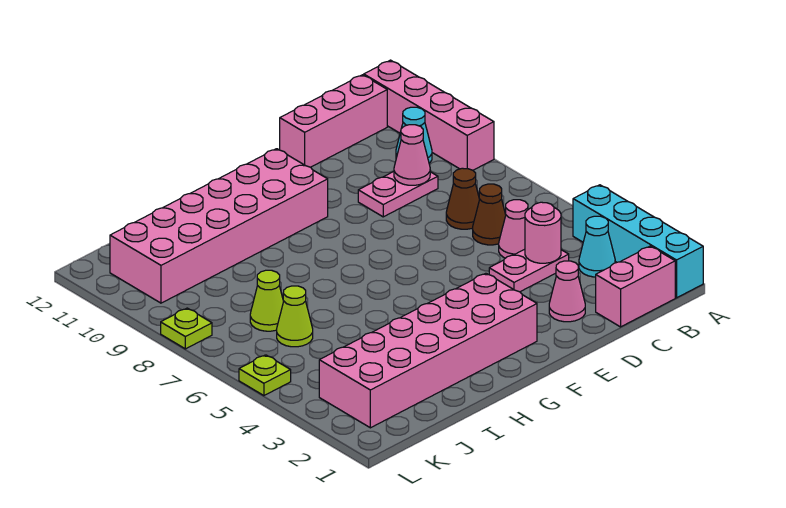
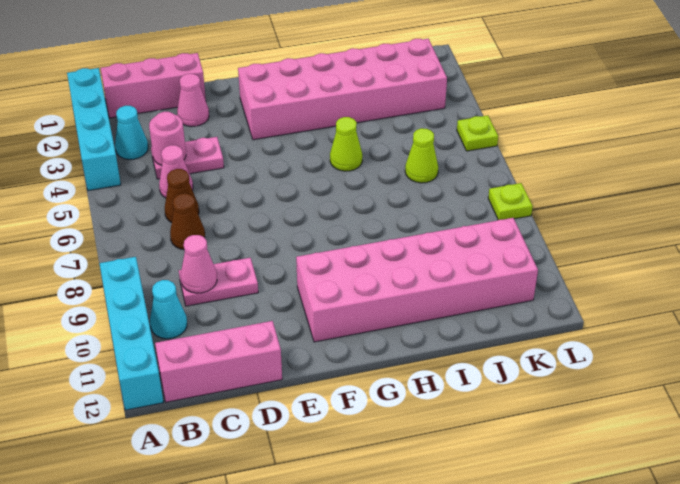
pink 1x4 brick [364,60,494,170] -> cyan 1x4 brick [100,257,163,410]
pink 1x2 brick [596,246,675,327] -> pink 1x3 brick [101,53,206,118]
lime 1x1 cone [250,270,284,331] -> lime 1x1 cone moved to [330,117,362,171]

